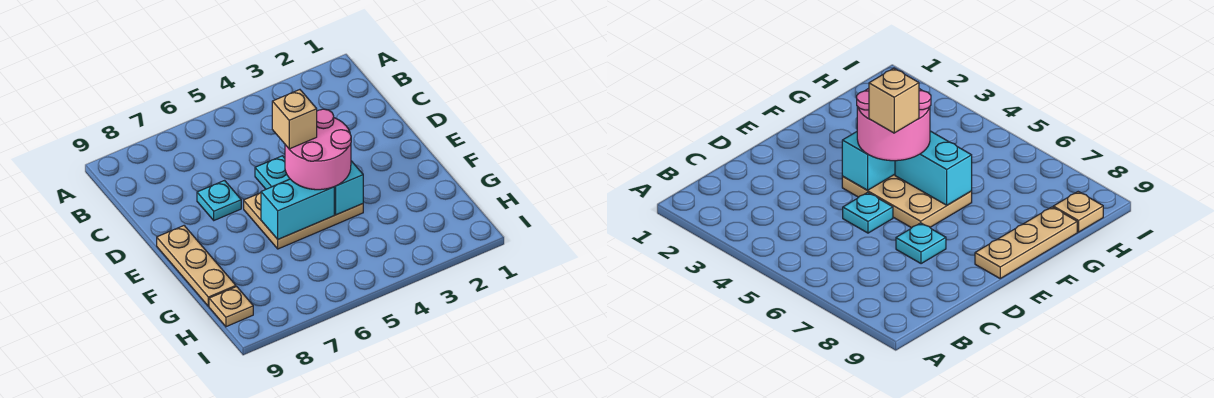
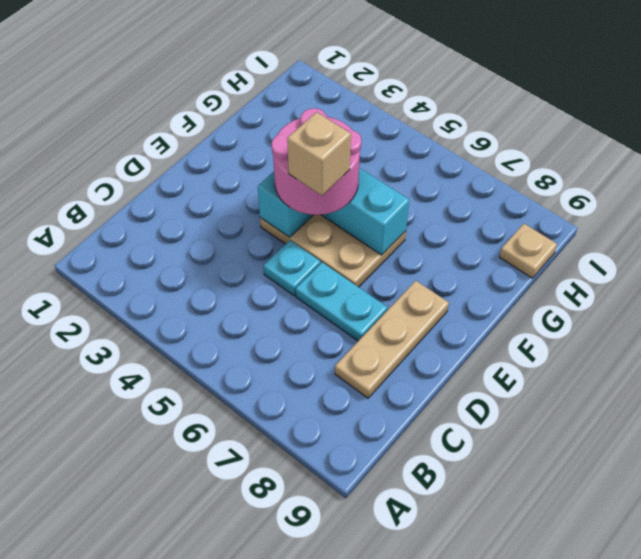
cyan 1x1 plate [197,181,241,220] -> cyan 1x2 plate [296,262,388,341]
tan 1x3 plate [157,226,236,306] -> tan 1x3 plate moved to [335,281,449,398]

